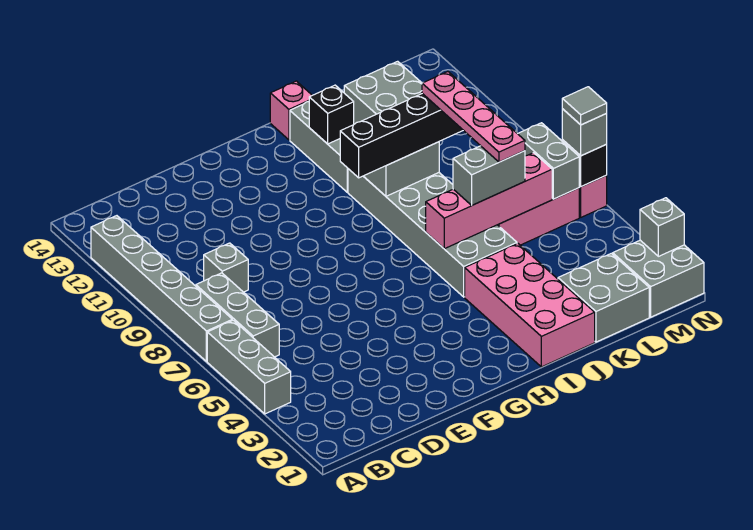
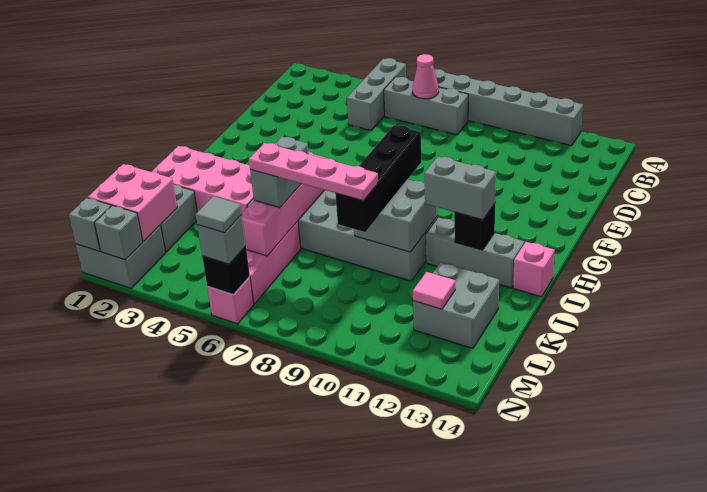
grey 1x3 brick [207,320,291,414] -> grey 1x3 brick turned to [347,58,406,130]
none -> pink 1x1 cone [413,54,439,99]
grey 1x1 brick [204,243,248,292] -> grey 1x1 brick moved to [69,198,111,251]
none -> pink 2x2 brick [88,164,177,241]
none -> pink 1x1 tile [413,272,455,309]
grey 1x2 brick [518,123,579,199] -> grey 1x2 brick moved to [424,156,496,220]

